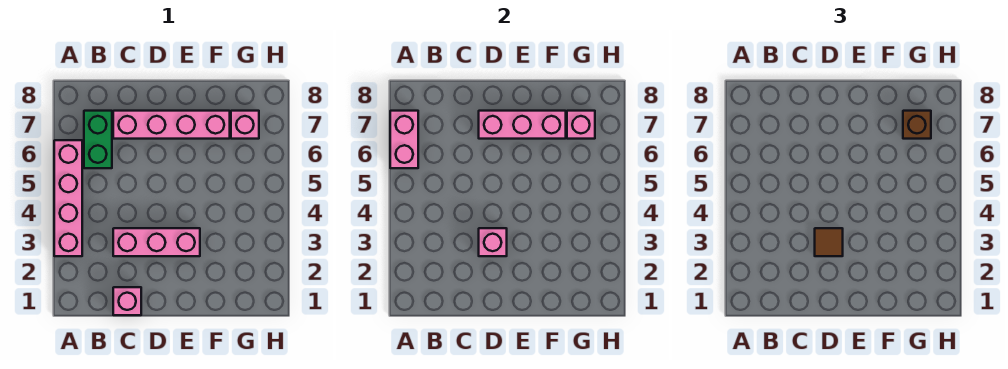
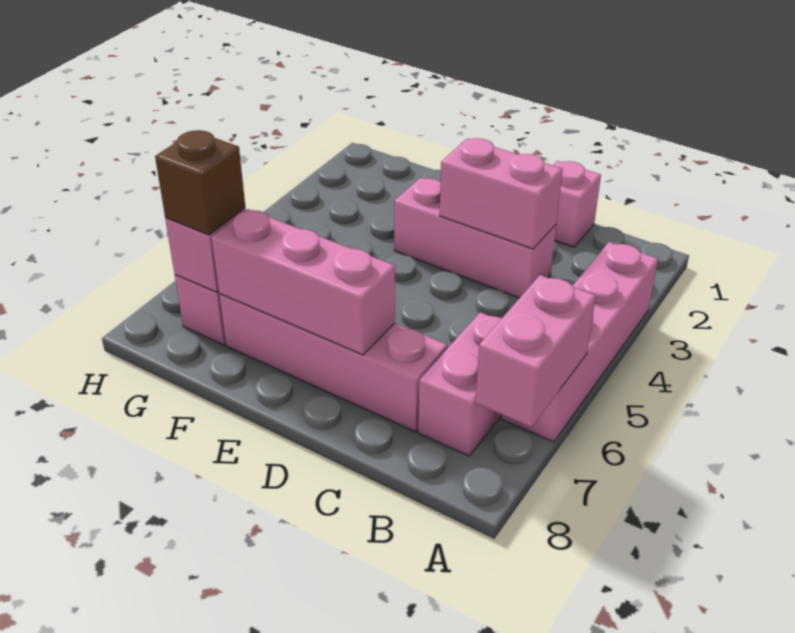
green 1x2 brick [84,111,112,168] -> pink 1x2 brick [418,312,502,456]
pink 1x1 brick [479,228,507,256] -> pink 1x2 brick [440,138,563,249]
brown 1x1 tile [815,228,843,256] -> none

